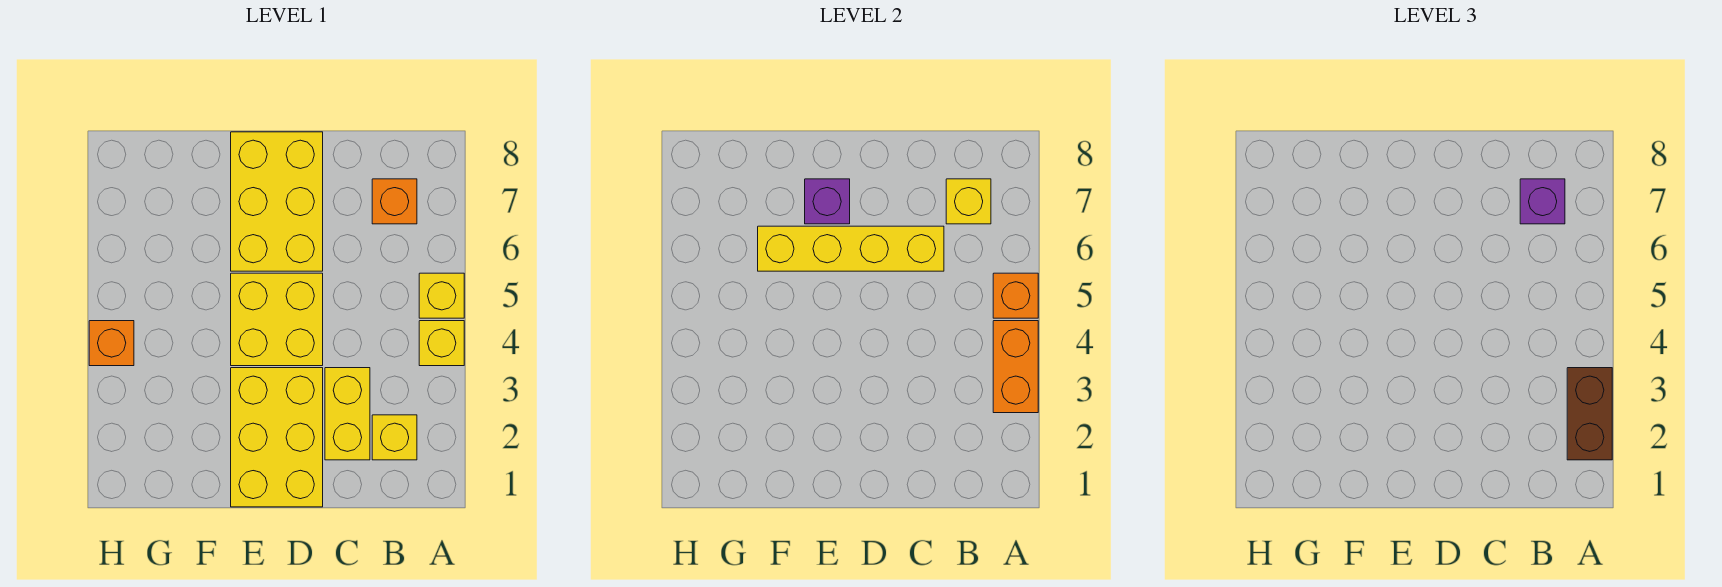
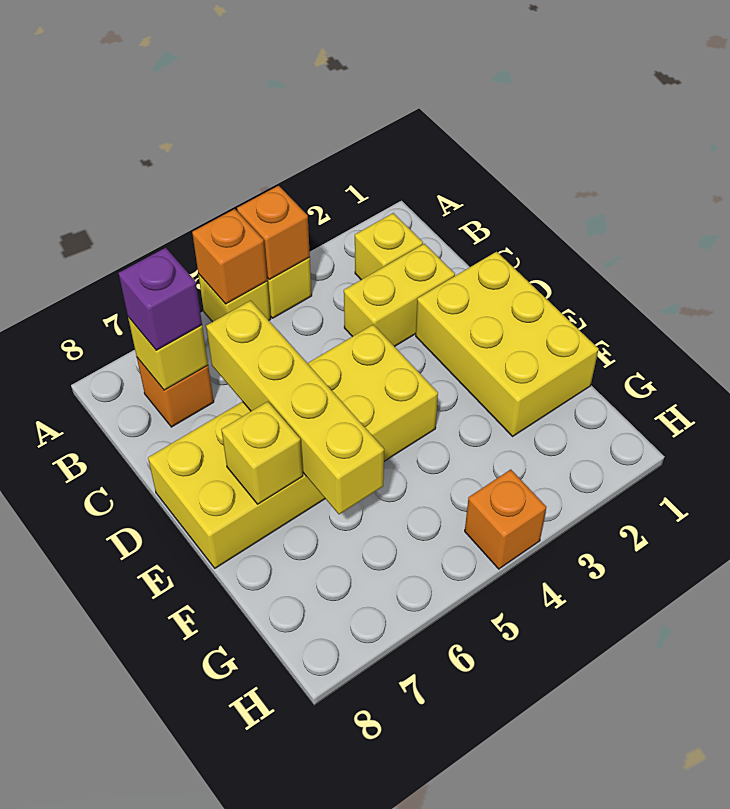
brown 1x2 brick [1567,368,1612,460] -> none
orange 1x2 brick [993,321,1038,413] -> orange 1x1 brick [237,186,310,280]
yellow 2x3 brick [231,368,323,507] -> yellow 2x3 brick turned to [416,252,599,436]
purple 1x1 brick [805,179,850,224] -> yellow 1x1 brick [221,402,303,504]

